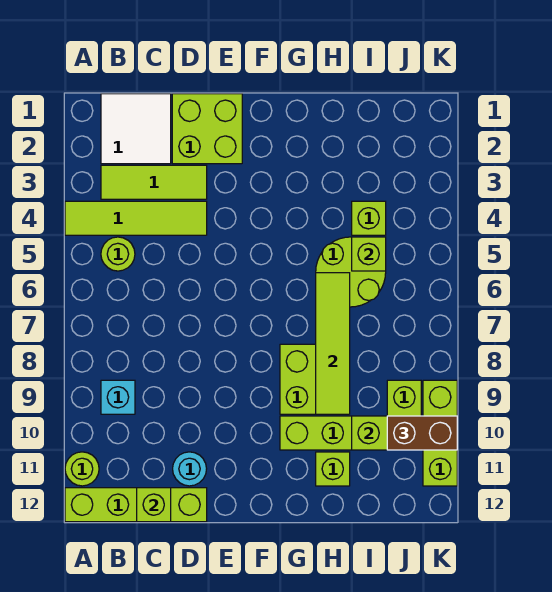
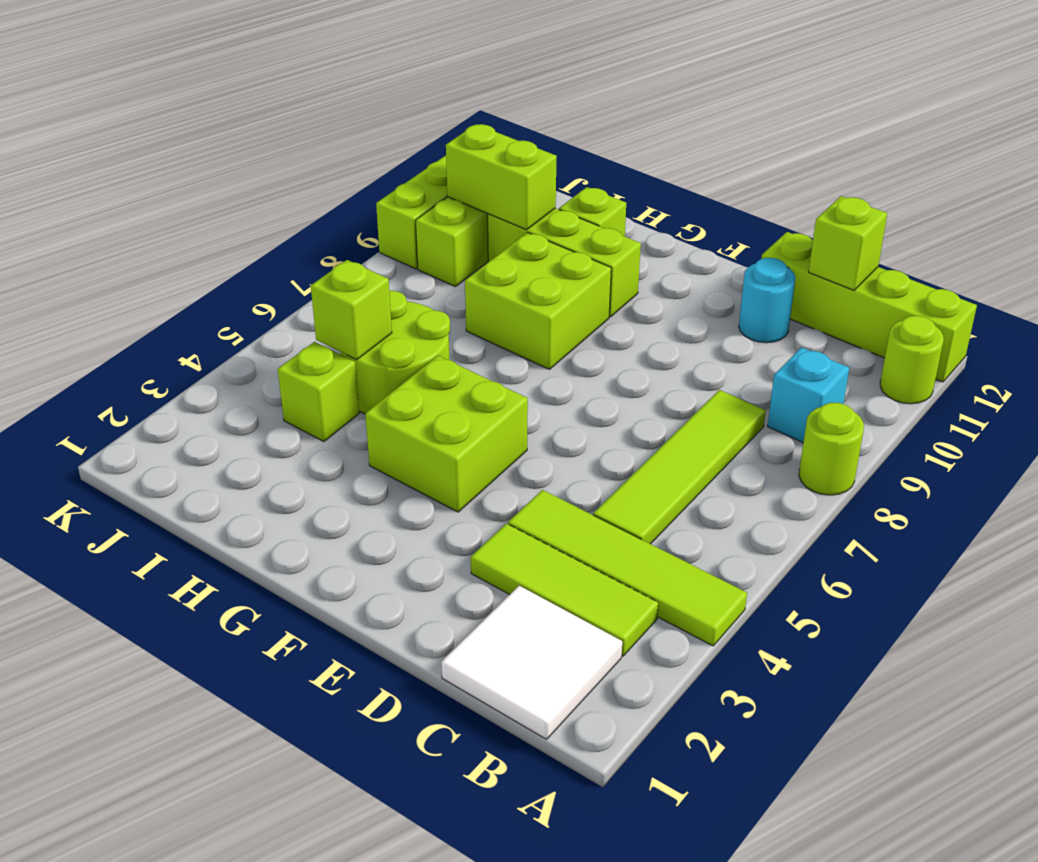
lime 1x1 round brick [101,237,135,271] -> lime 1x1 round brick moved to [799,403,864,495]
lime 2x2 brick [172,94,242,164] -> lime 2x2 brick moved to [365,356,528,512]
lime 1x4 tile [316,273,350,414] -> lime 1x4 tile moved to [593,390,766,544]
brown 1x2 brick [387,416,457,450] -> none

